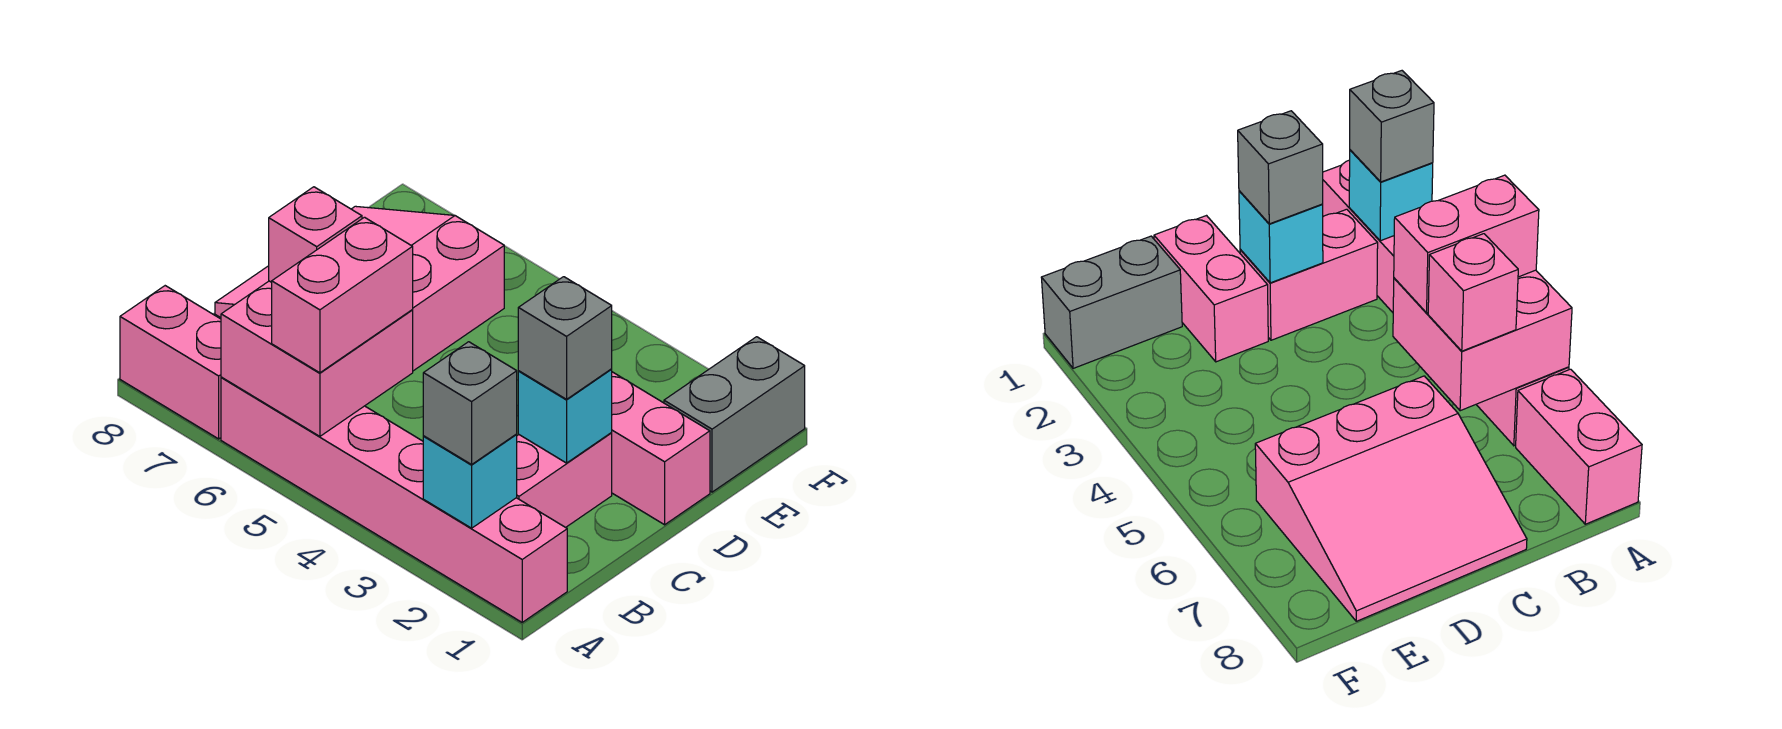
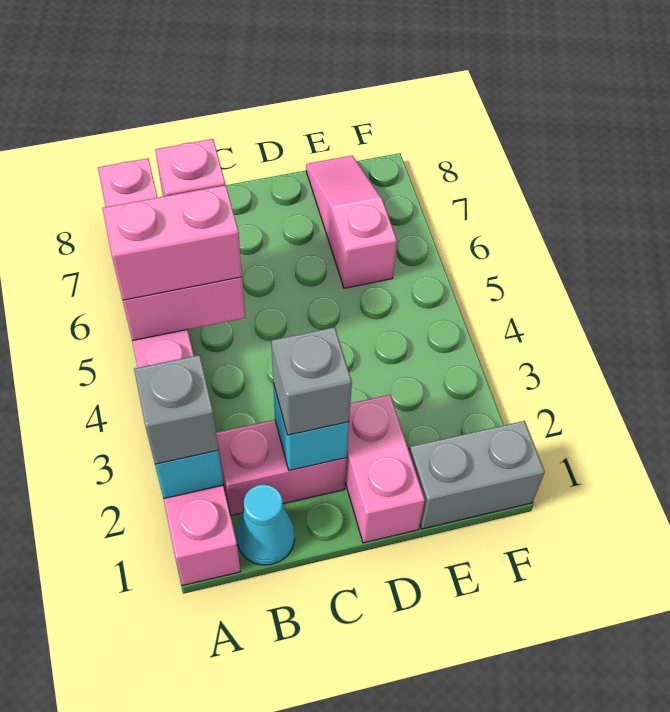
none -> cyan 1x1 cone [236,484,295,565]
pink 3x3 slope [215,206,504,371] -> pink 1x3 slope [306,156,397,288]

